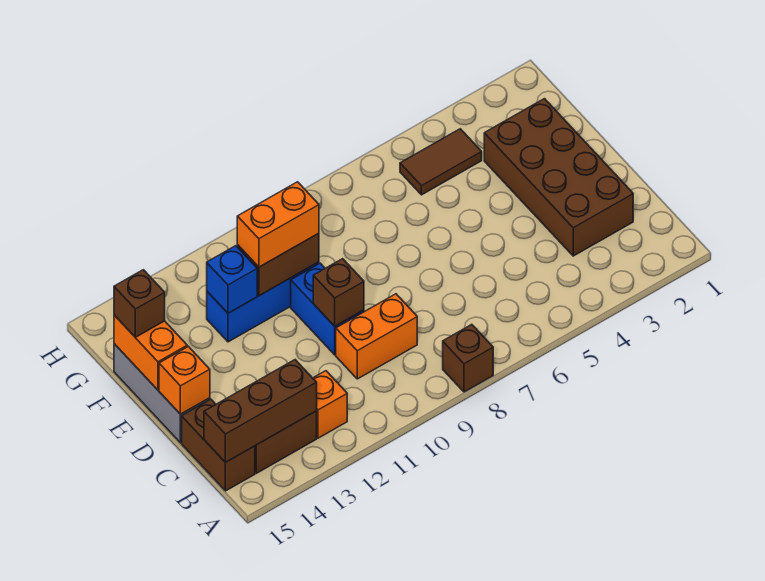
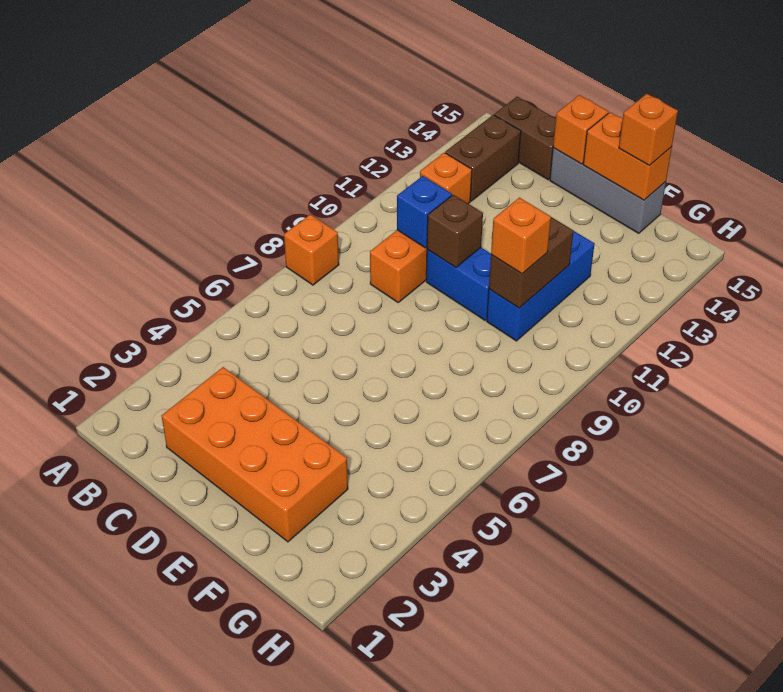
brown 1x1 brick [443,324,493,392] -> orange 1x1 brick [284,214,339,285]
brown 1x3 brick [204,360,317,463] -> none
brown 2x4 brick [484,99,633,256] -> orange 2x4 brick [162,367,348,542]
orange 1x2 brick [237,182,319,267] -> orange 1x1 brick [491,198,551,274]
blue 1x1 brick [207,246,257,313] -> blue 1x1 brick moved to [397,176,452,248]
brown 1x1 brick [114,270,165,337] -> orange 1x1 brick [619,94,678,165]
brown 1x2 tile [400,129,482,195] -> none

